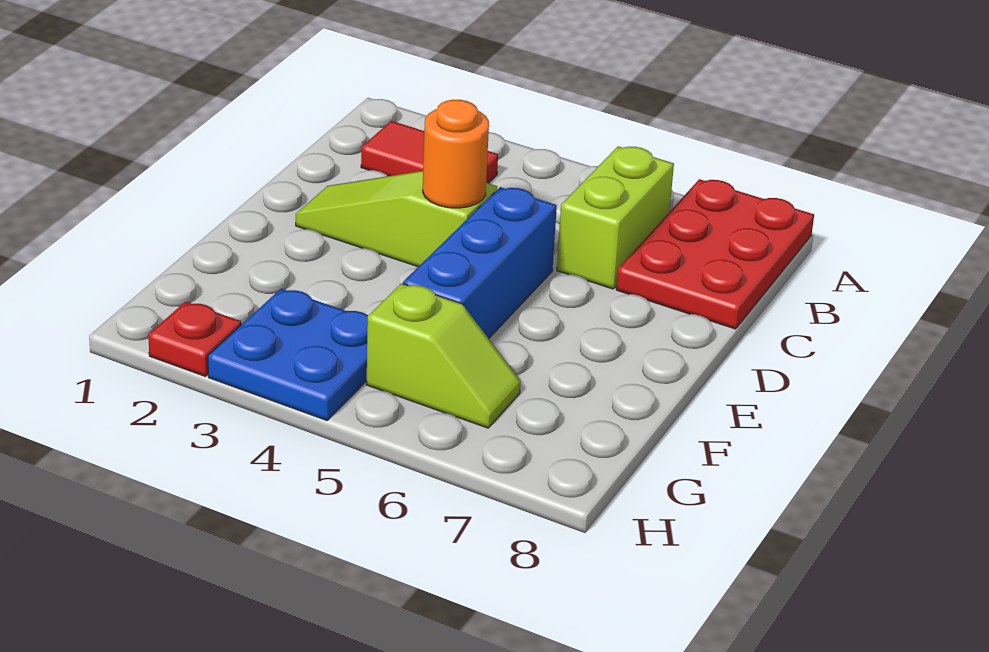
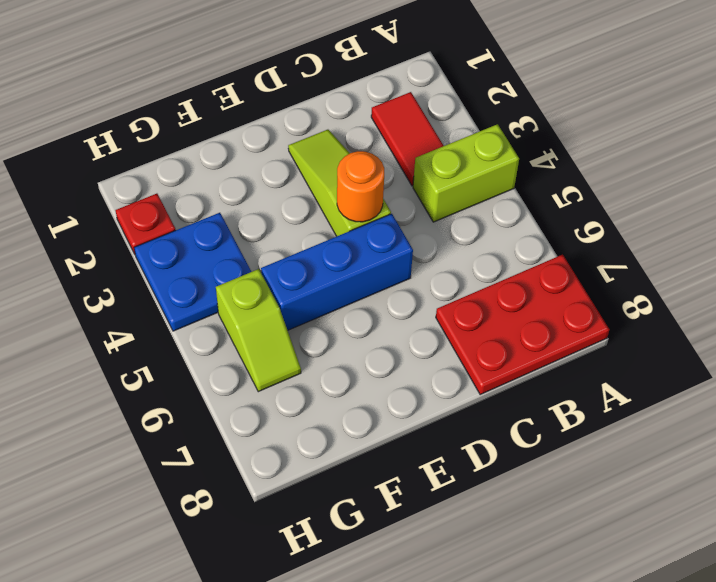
lime 1x2 brick [557,146,674,289] -> lime 1x2 brick moved to [413,124,519,222]

